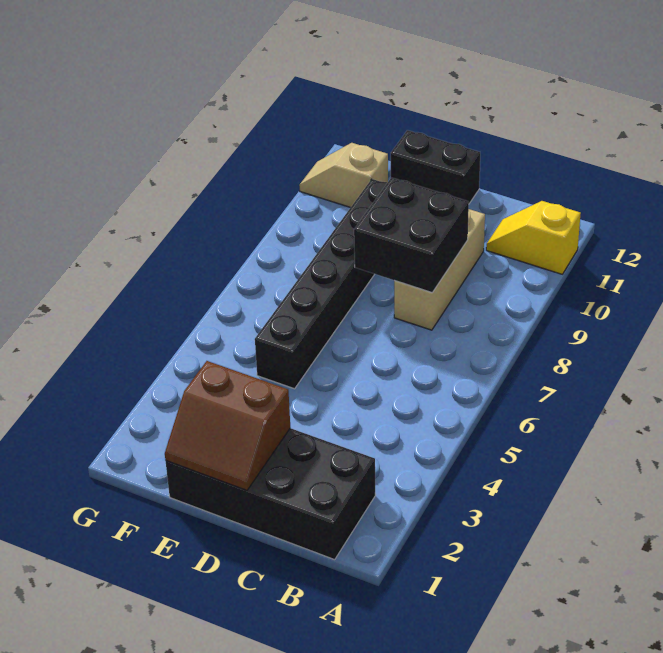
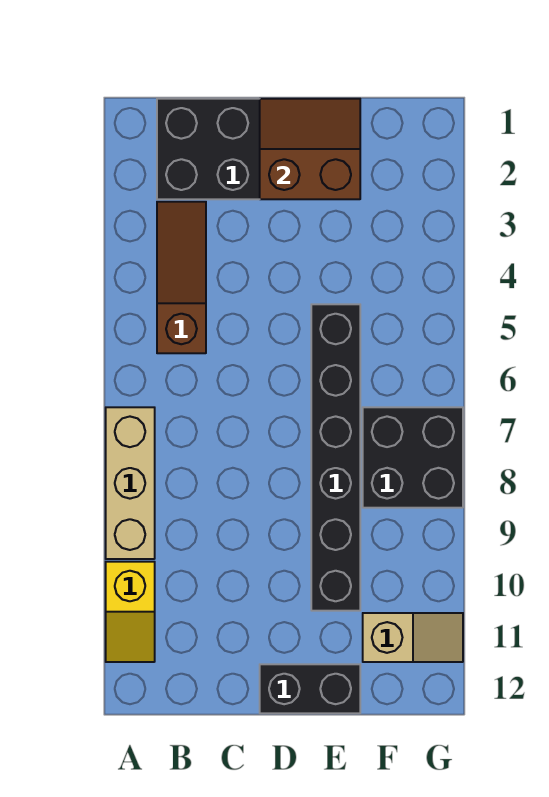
yellow 1x2 slope [486,201,581,274] -> yellow 1x2 slope turned to [106,562,155,662]
none -> brown 1x3 slope [157,202,206,353]
tan 1x3 brick [394,209,485,330] -> tan 1x3 brick moved to [106,407,155,559]
black 2x2 brick [354,178,469,293] -> black 2x2 brick moved to [363,407,463,508]

